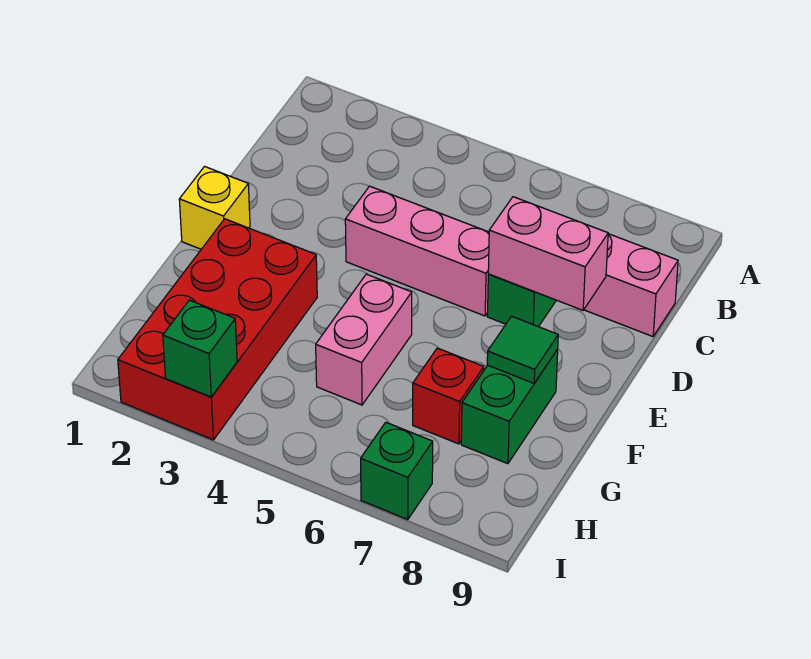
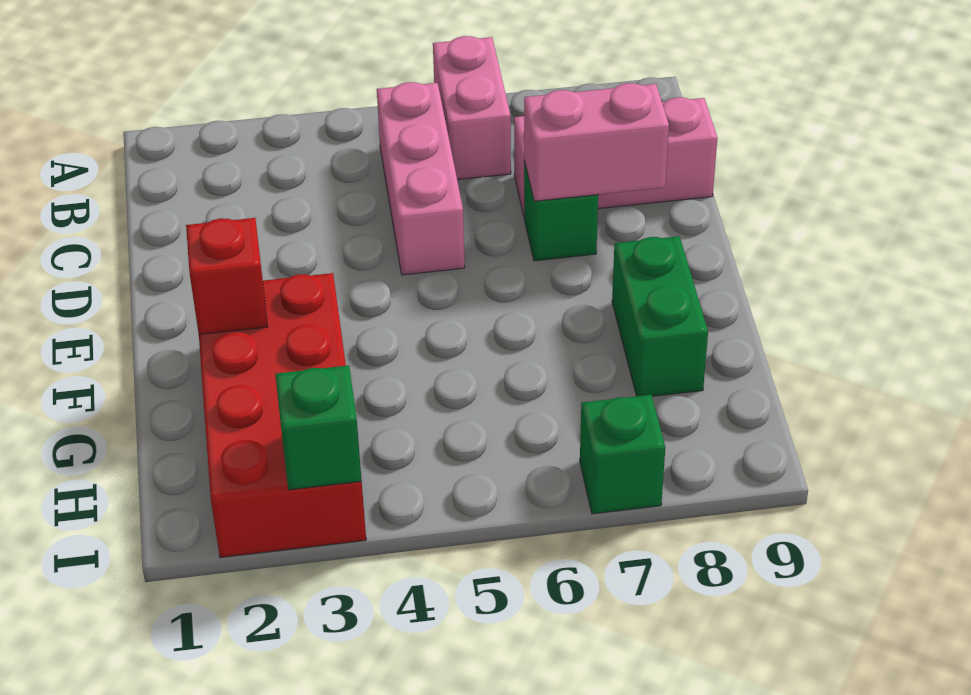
pink 1x3 brick [345,186,489,316] -> pink 1x3 brick turned to [377,82,465,275]
yellow 1x1 brick [179,167,250,249] -> none
pink 1x2 brick [316,274,412,405] -> pink 1x2 brick moved to [433,36,511,180]
green 1x1 tile [487,316,558,383] -> none
red 1x1 brick [413,348,484,444] -> red 1x1 brick moved to [186,218,268,335]

